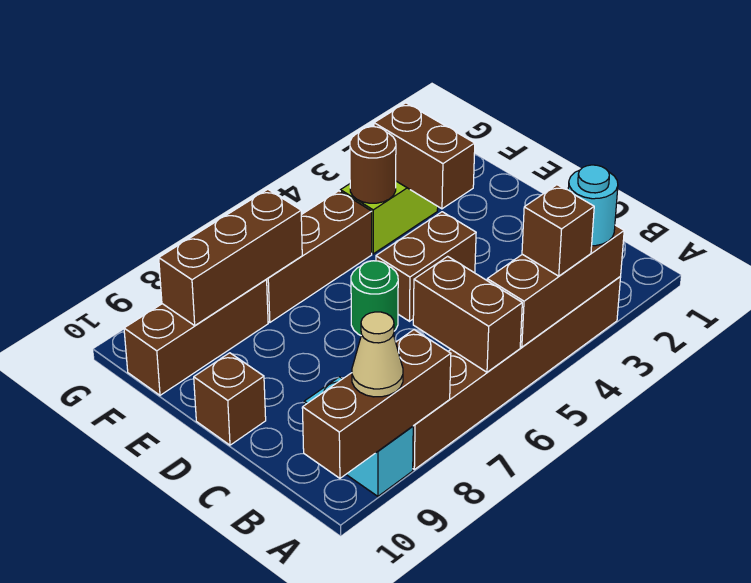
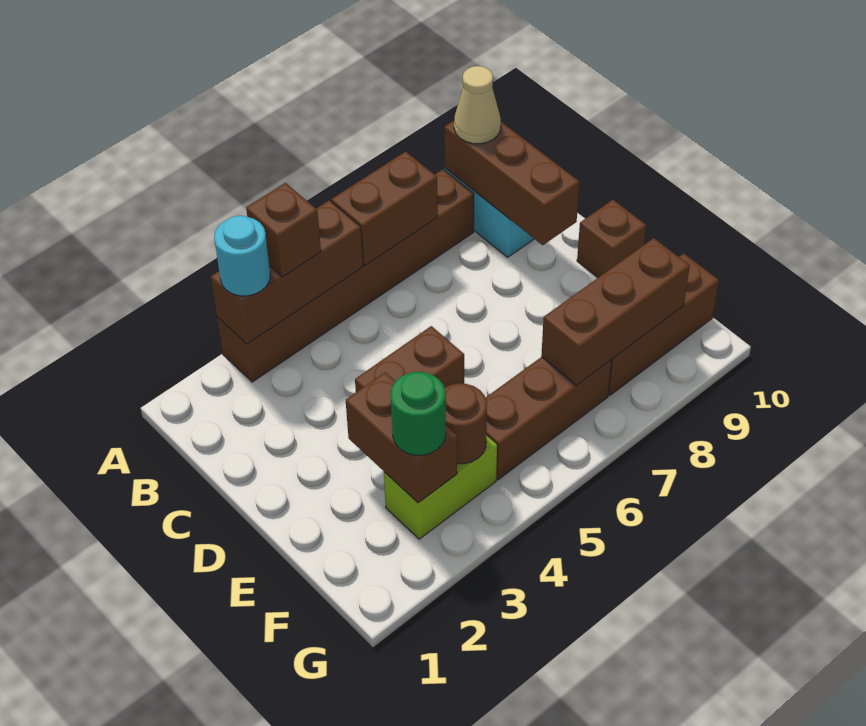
brown 1x2 brick [413,256,522,372] -> brown 1x2 brick turned to [331,152,438,265]
brown 1x3 brick [302,330,451,478] -> brown 1x3 brick turned to [444,121,579,245]
green 1x1 round brick [351,261,398,335] -> green 1x1 round brick moved to [391,372,446,455]

